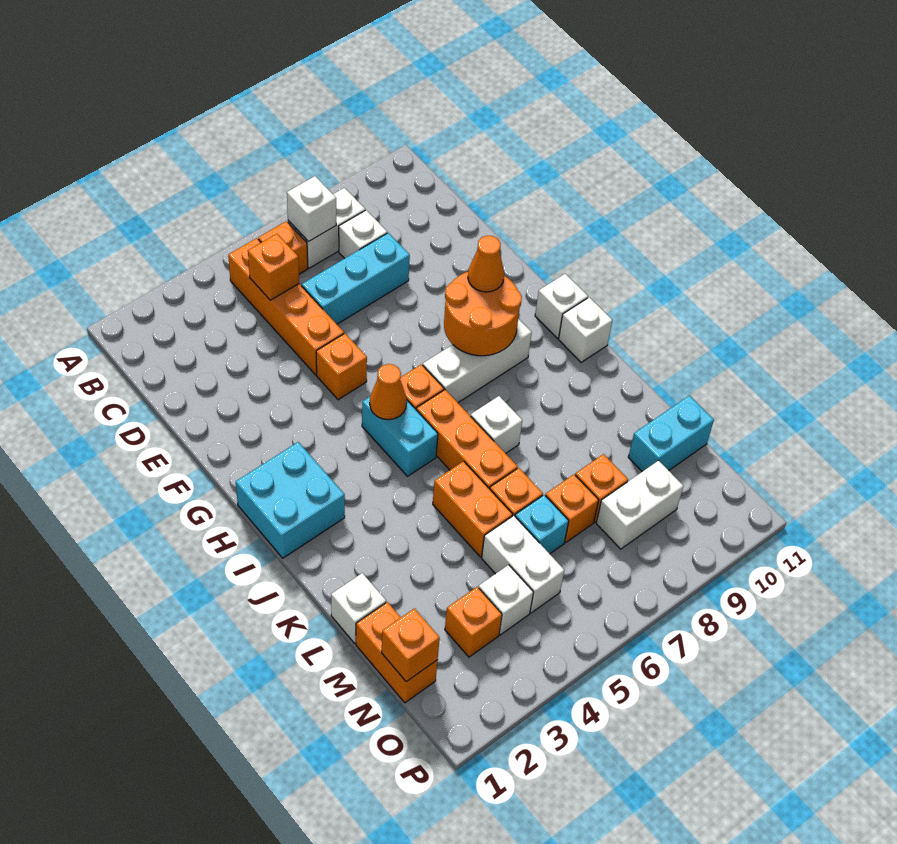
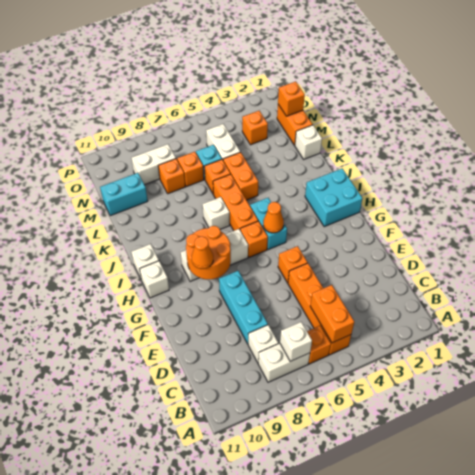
orange 1x1 brick [248,234,299,300] -> orange 1x2 brick [310,285,354,343]
cyan 1x3 brick [302,233,410,324] -> cyan 1x3 brick turned to [219,271,268,344]
white 1x1 brick [479,565,533,635] -> none

